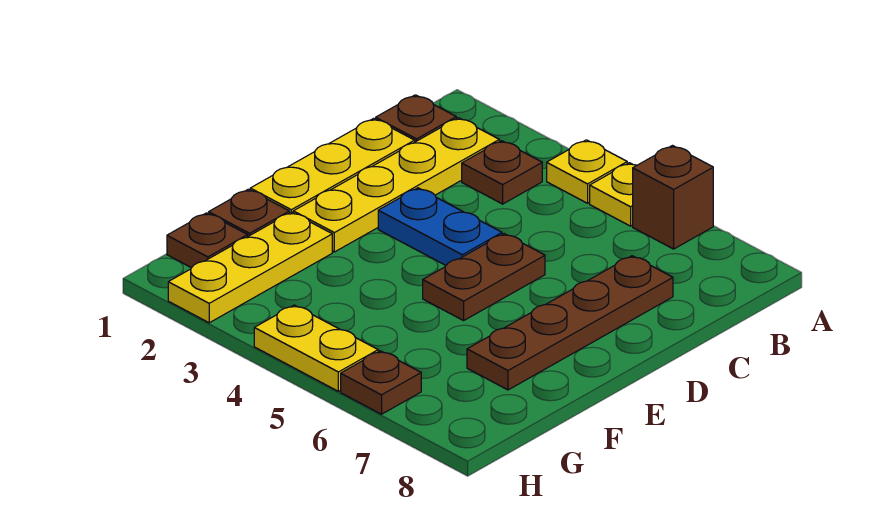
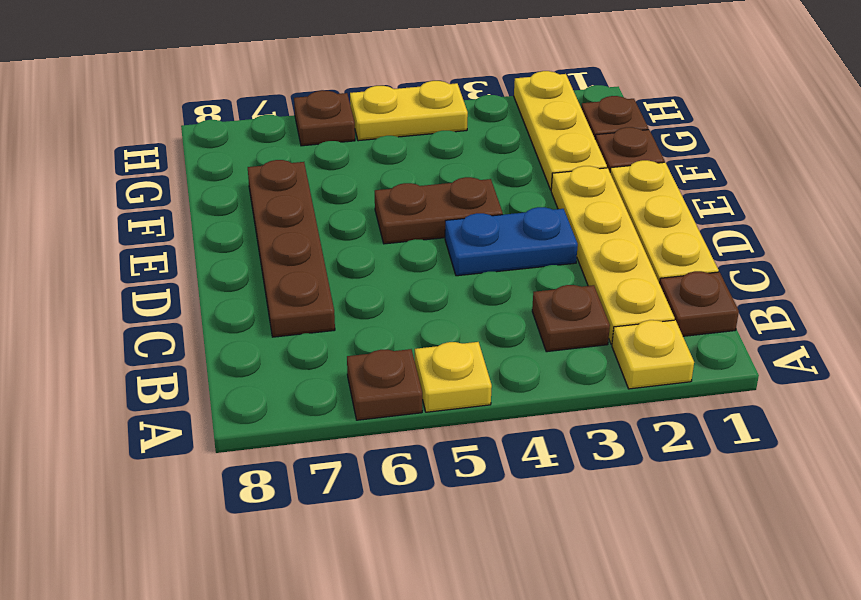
yellow 1x1 plate [547,140,627,203] -> yellow 1x1 plate moved to [612,320,694,389]
brown 1x1 brick [633,146,713,249] -> brown 1x1 plate [347,349,422,420]
brown 1x2 plate [423,234,545,321] -> brown 1x2 plate turned to [375,177,503,244]

